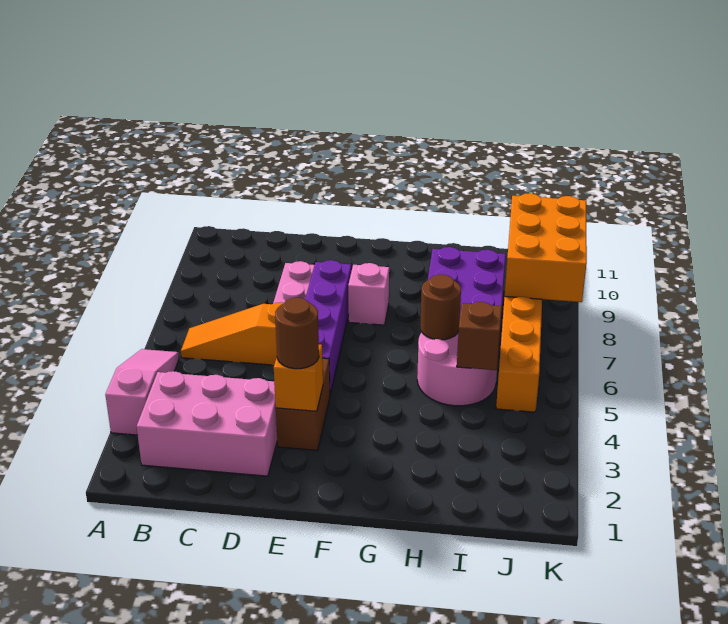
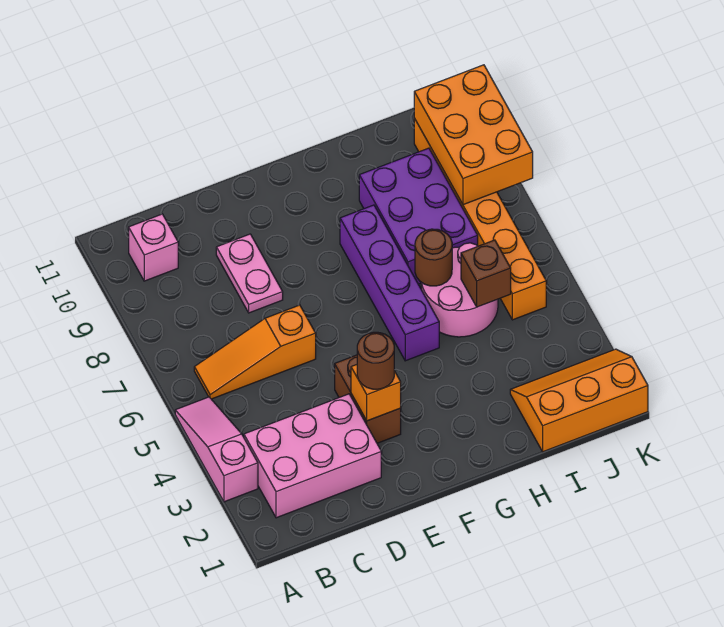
purple 1x4 brick [305,260,351,394] -> purple 1x4 brick moved to [340,205,439,361]
pink 1x1 brick [348,263,389,325] -> pink 1x1 brick moved to [129,214,178,281]
none -> orange 2x3 slope [510,349,648,452]

